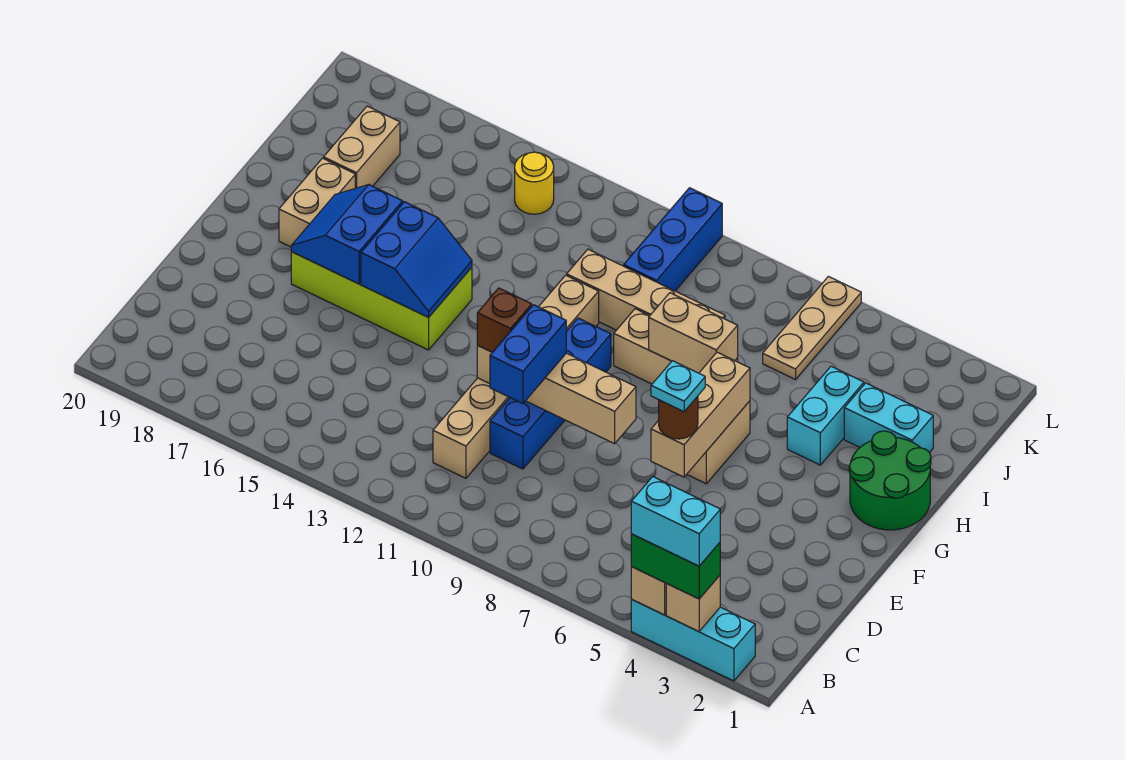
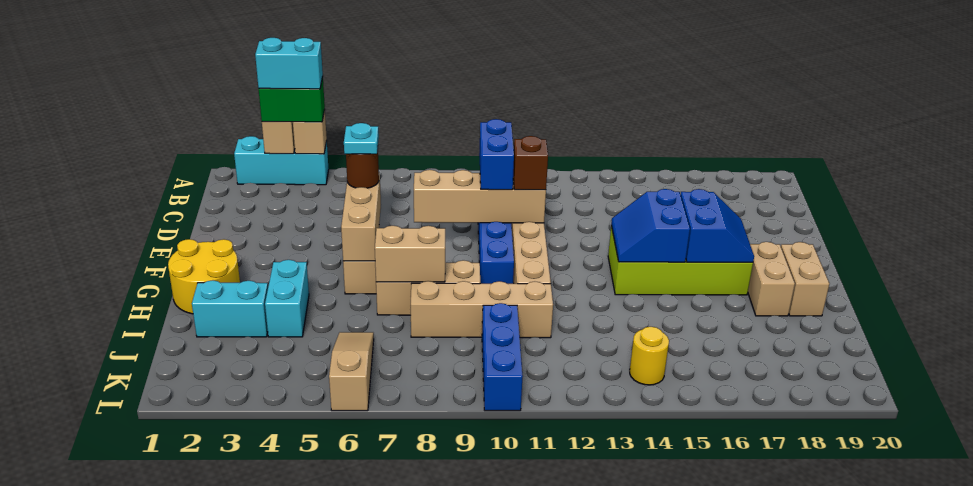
green 2x2 round brick [849,431,931,530] -> yellow 2x2 round brick [168,239,240,314]
tan 1x2 brick [324,106,400,188] -> tan 1x2 brick moved to [781,242,829,316]
tan 1x3 plate [763,276,861,380] -> tan 1x3 slope [329,332,374,411]

